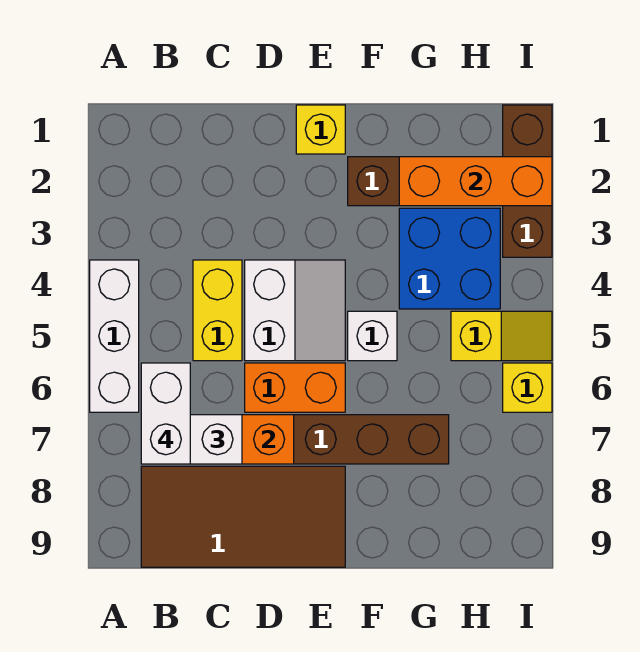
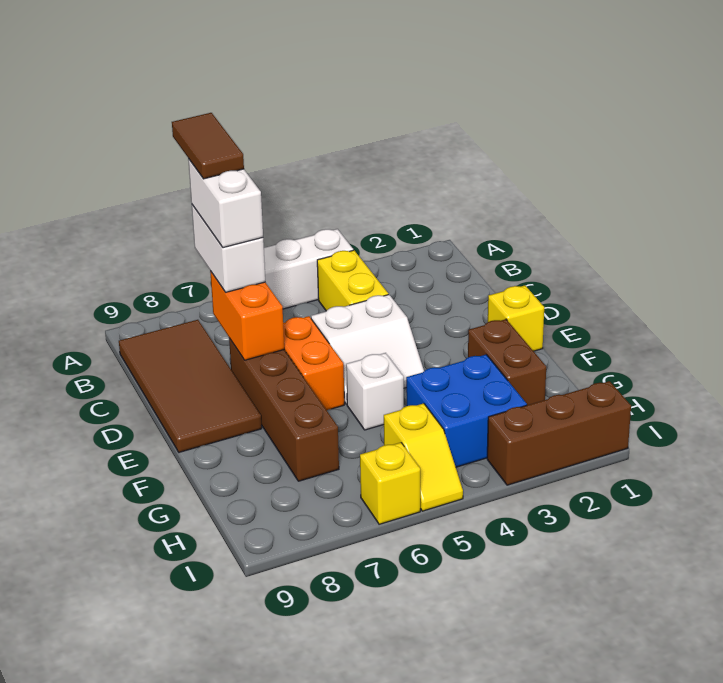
none -> brown 1x2 tile [172,113,244,179]
white 1x2 brick [141,363,190,464] -> white 1x2 brick turned to [188,159,263,248]
yellow 1x2 brick [193,260,242,361] -> yellow 1x2 brick turned to [317,250,388,311]
orange 1x3 brick [399,157,552,206] -> none

